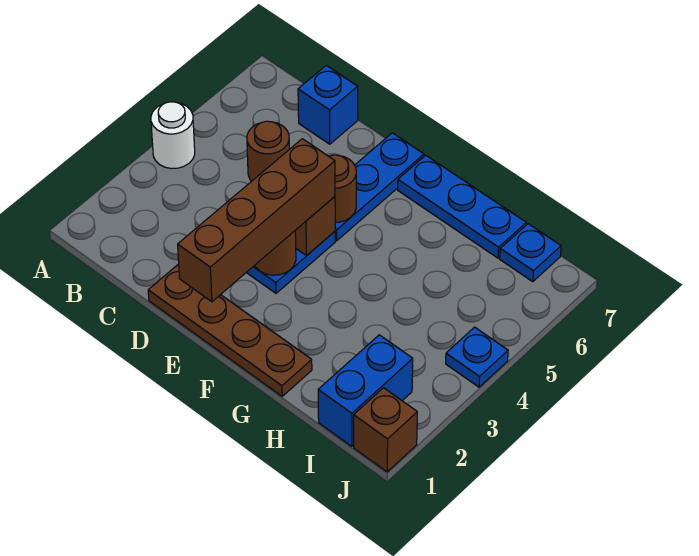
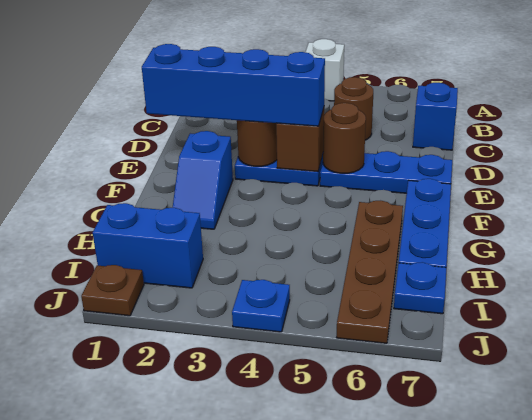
white 1x1 round brick [151,102,195,169] -> white 1x1 brick [305,39,344,101]
brown 1x4 plate [148,265,312,396] -> brown 1x4 plate moved to [336,201,403,343]
brown 1x4 brick [178,139,335,302] -> blue 1x4 brick [142,44,325,126]
none -> blue 1x2 slope [173,131,233,229]
brown 1x1 brick [354,388,417,472] -> brown 1x1 plate [81,265,144,316]

